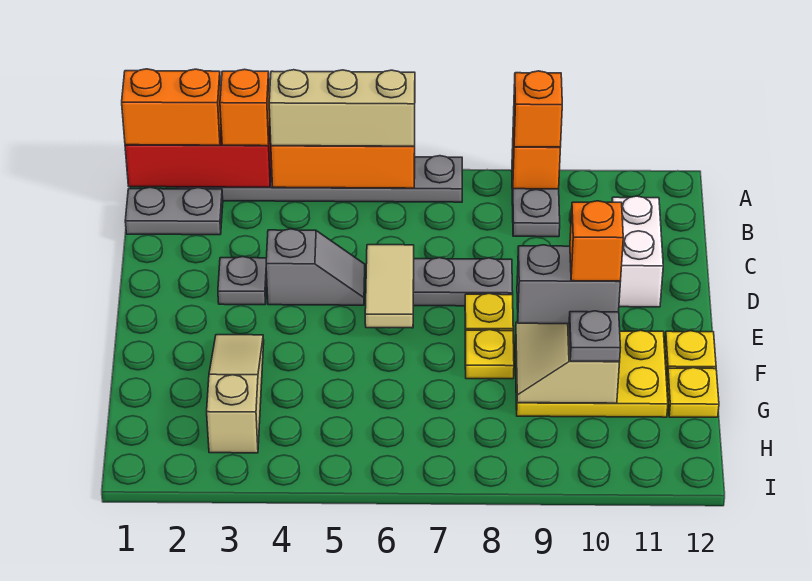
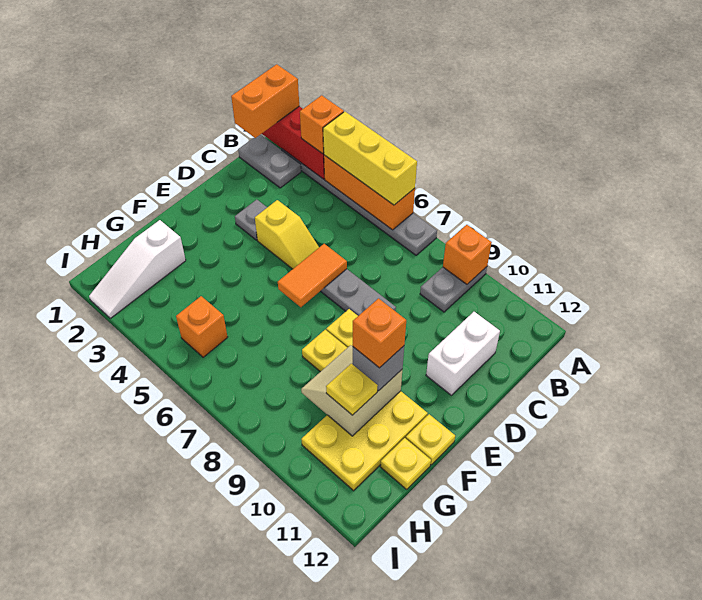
orange 1x2 brick [122,69,221,145] -> orange 1x2 brick turned to [231,64,299,138]
tan 1x3 brick [269,70,415,146] -> yellow 1x3 brick [323,112,417,205]
orange 1x1 brick [514,71,562,147] -> orange 1x1 brick moved to [176,296,228,357]
grey 1x2 slope [266,229,365,305] -> yellow 1x2 slope [255,200,319,269]
tan 1x2 tile [365,245,414,328] -> orange 1x2 tile [278,244,347,307]
tan 1x3 slope [207,335,264,453] -> none
yellow 2x3 plate [515,330,668,417] -> yellow 2x3 plate turned to [301,391,428,491]
grey 1x2 brick [517,245,621,324] -> grey 1x1 brick [352,346,404,391]
none -> white 1x3 slope [89,220,186,318]
grey 1x1 plate [569,311,620,362] -> yellow 1x1 plate [326,364,378,415]

